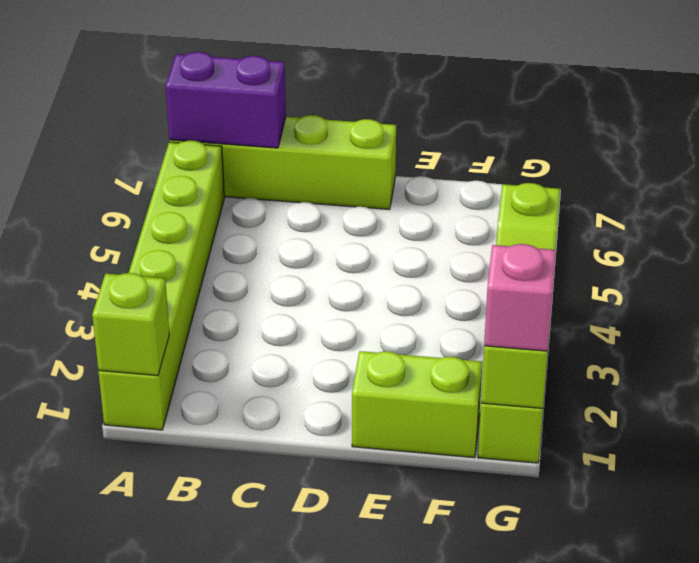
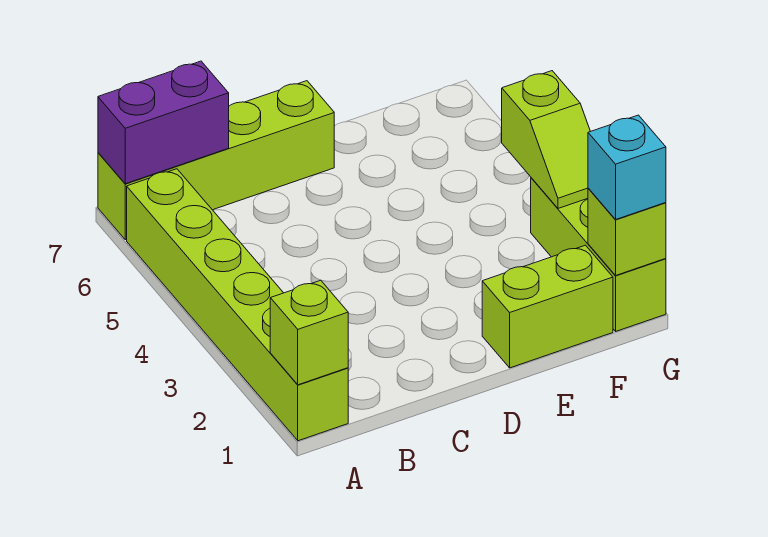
pink 1x1 brick [484,244,556,351] -> cyan 1x1 brick [588,115,666,219]

